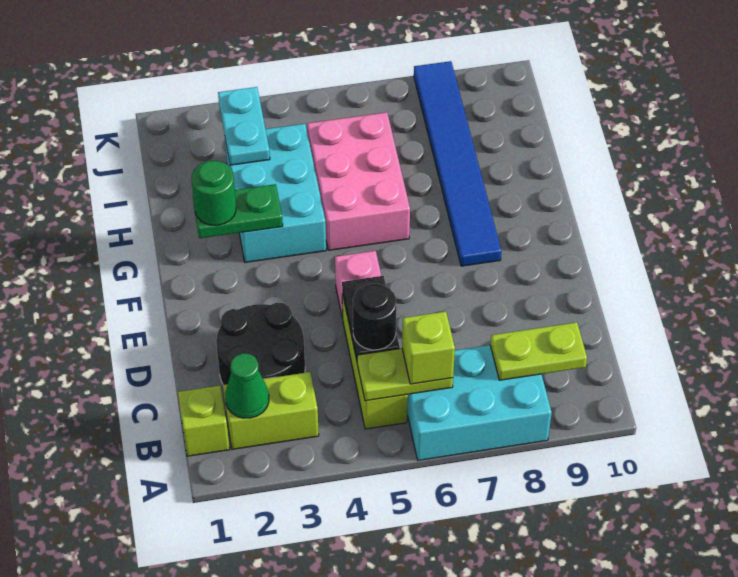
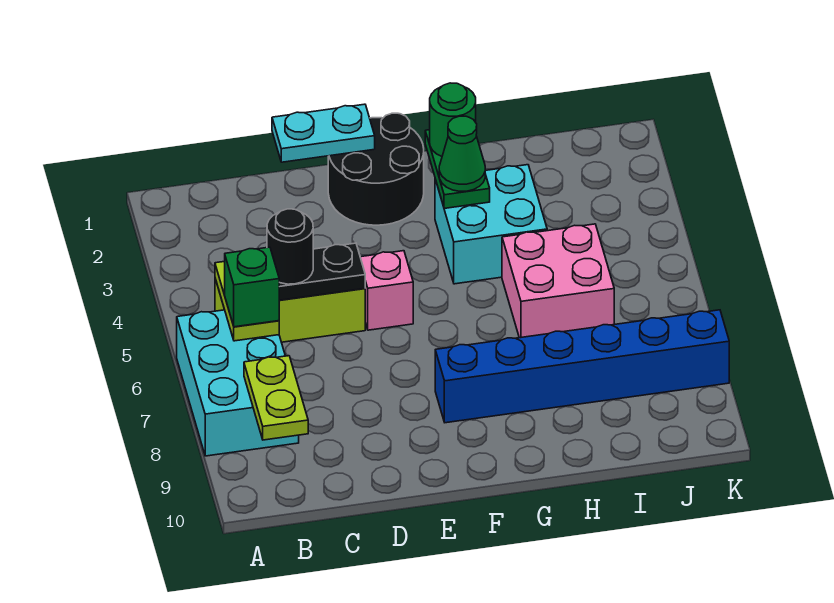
lime 1x1 brick [178,386,230,456] -> none
lime 1x2 brick [223,372,319,449] -> none
green 1x1 cone [225,353,269,418] -> green 1x1 cone moved to [439,116,485,191]
lime 1x1 brick [402,312,455,384] -> green 1x1 brick [225,247,280,327]
black 2x2 round brick [216,303,305,385] -> black 2x2 round brick moved to [328,113,424,225]
blue 1x6 tile [414,61,501,266] -> blue 1x6 brick [435,310,729,423]
cyan 2x3 brick [225,124,326,262] -> cyan 2x2 brick [435,165,547,284]
pink 2x3 brick [307,112,410,250] -> pink 2x2 brick [502,224,614,338]
cyan 1x2 plate [218,87,270,165] -> cyan 1x2 plate moved to [272,104,375,162]

